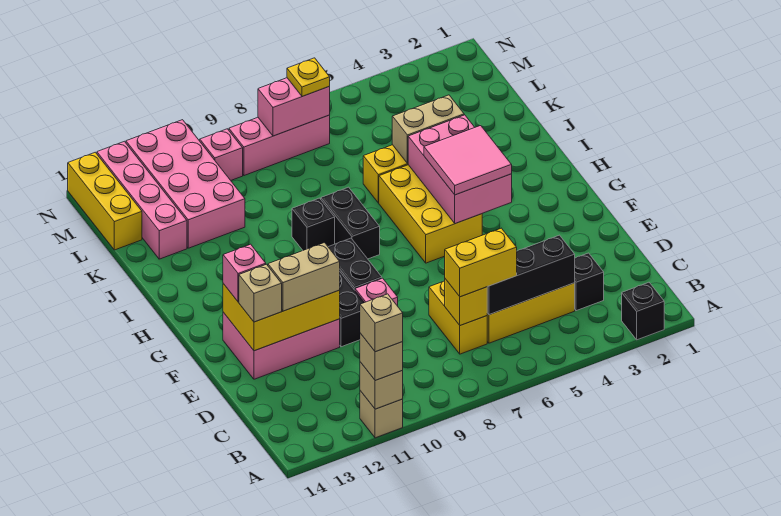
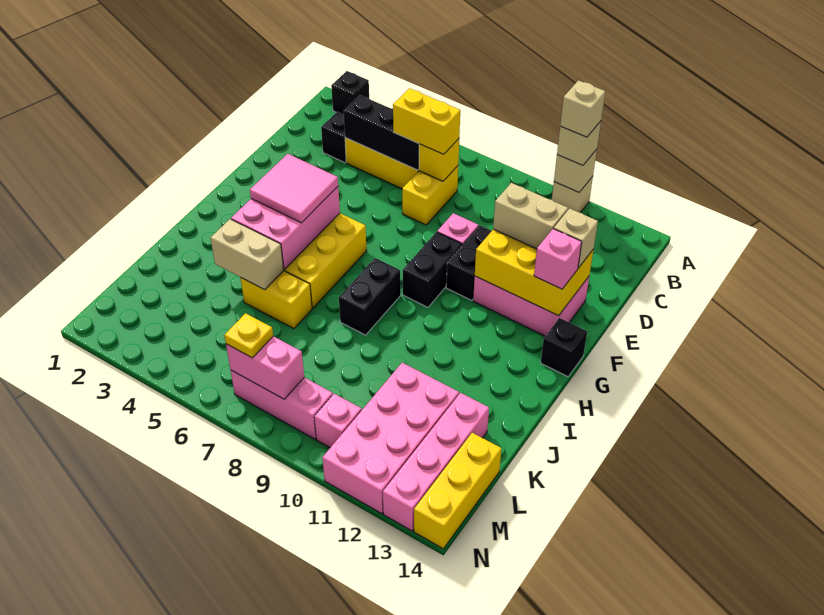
black 1x1 brick [292,198,335,250] -> black 1x1 brick moved to [541,318,587,377]

